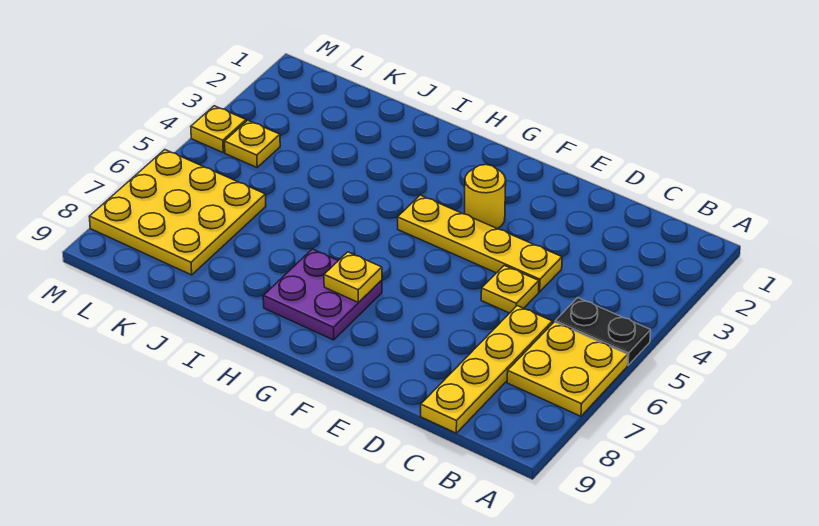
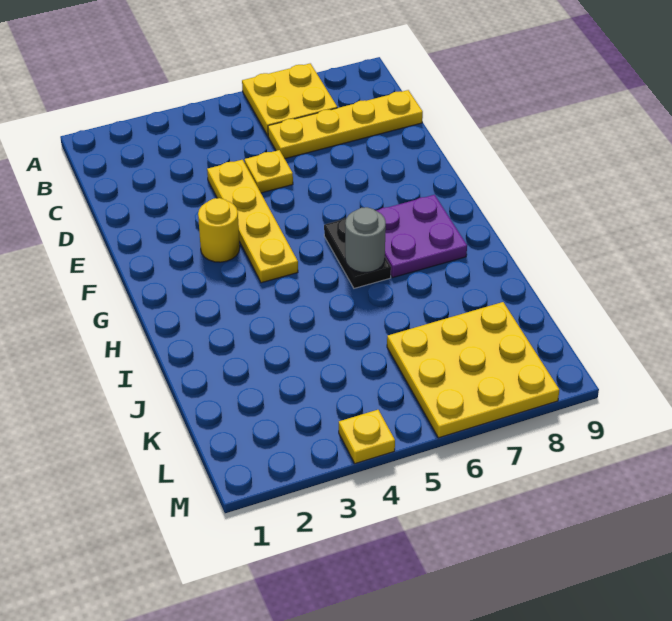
black 1x2 plate [555,298,651,366] -> black 1x2 plate moved to [324,218,391,288]
yellow 1x1 plate [324,252,382,303] -> none
none -> grey 1x1 round brick [345,207,386,273]
yellow 1x1 plate [224,120,280,167] -> none

